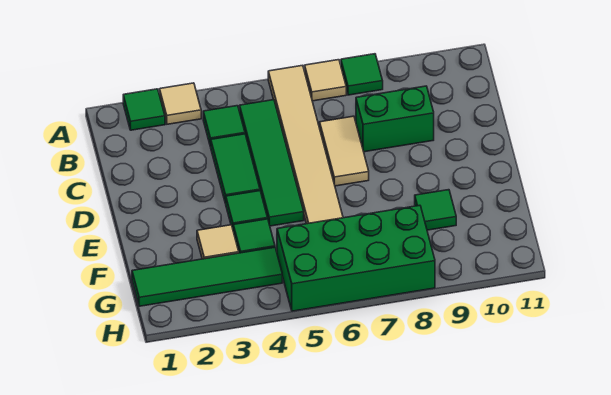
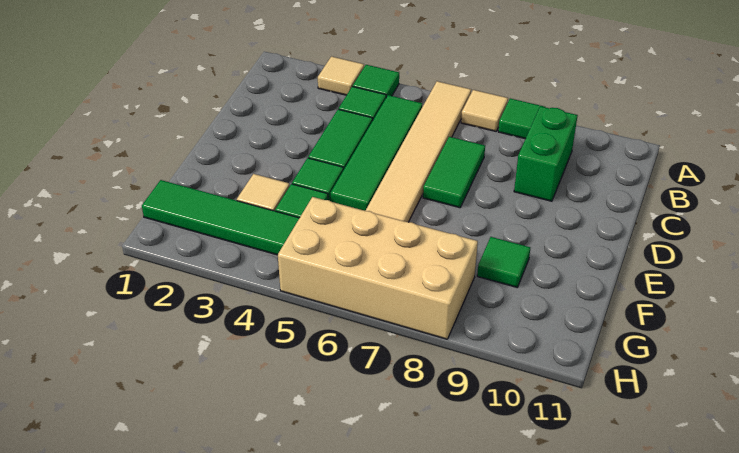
green 1x1 tile [123,89,165,130] -> green 1x1 tile moved to [353,65,399,97]
tan 1x2 tile [320,116,369,186] -> green 1x2 tile [423,137,485,208]
green 1x2 brick [356,86,434,152] -> green 1x2 brick turned to [514,106,578,201]
green 2x4 brick [277,205,435,311] -> tan 2x4 brick [278,197,478,339]

